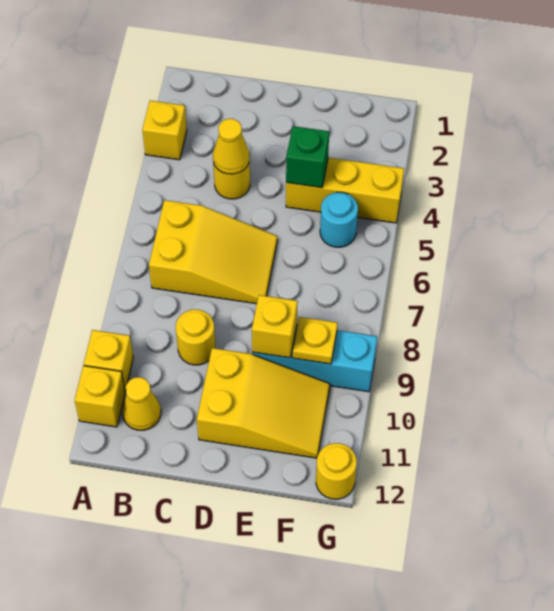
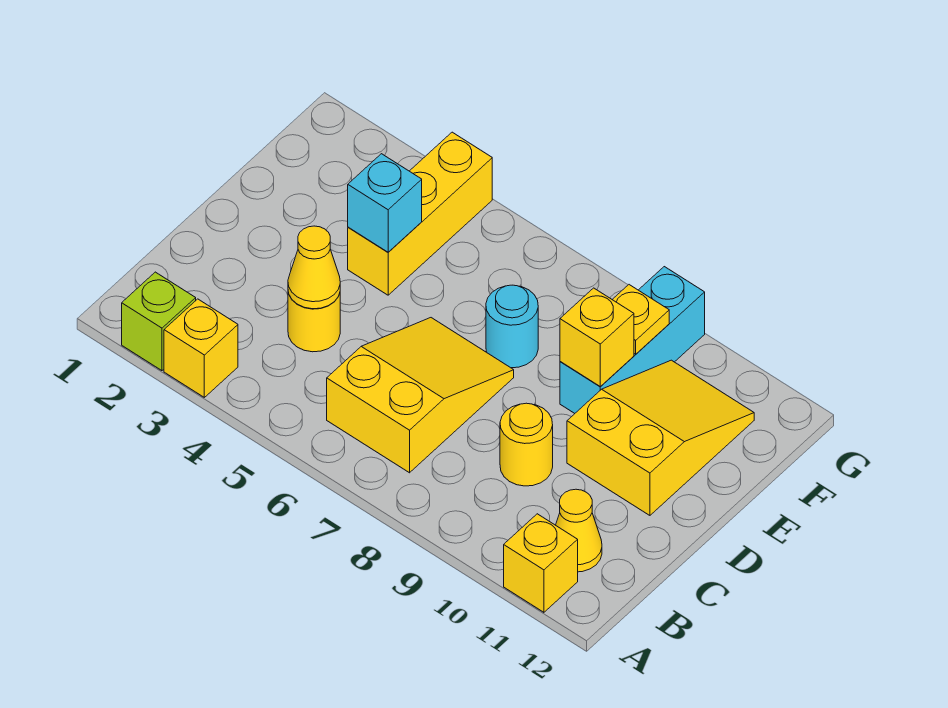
none -> lime 1x1 brick [122,272,196,371]
yellow 1x1 brick [84,330,133,391] -> none
green 1x1 brick [286,126,329,188] -> cyan 1x1 brick [348,154,422,252]
cyan 1x1 round brick [320,192,358,247] -> cyan 1x1 round brick moved to [486,285,538,368]
yellow 1x1 round brick [316,443,357,499] -> none

